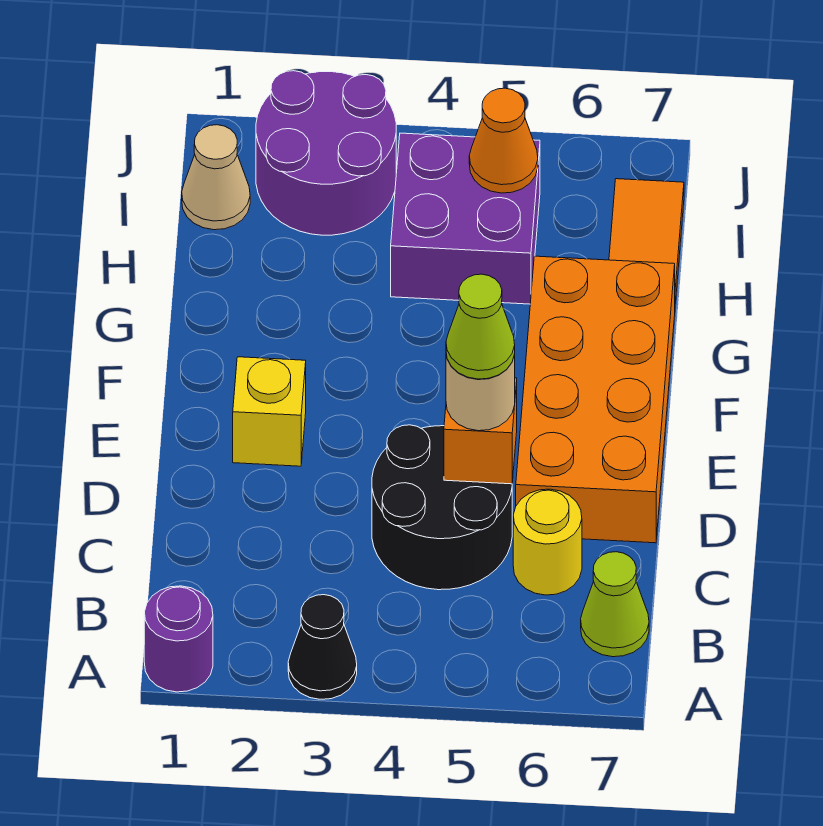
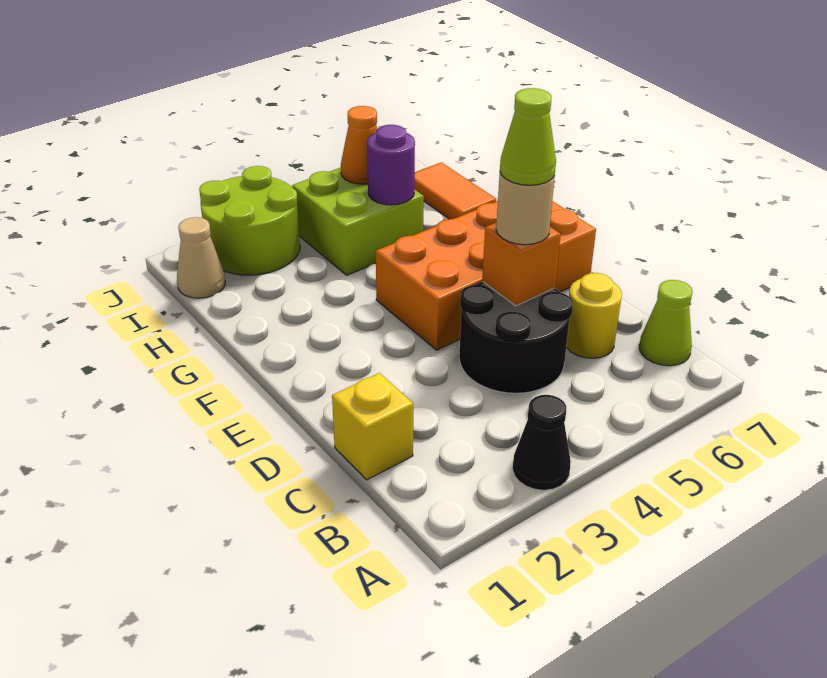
purple 1x1 round brick [144,586,213,692] -> purple 1x1 round brick moved to [367,125,415,205]
orange 2x4 brick [516,256,675,543] -> orange 2x4 brick turned to [376,201,596,350]
yellow 1x1 brick [233,357,306,466] -> yellow 1x1 brick moved to [332,373,413,480]
purple 2x2 brick [391,133,540,304] -> lime 2x2 brick [292,168,424,275]
purple 2x2 round brick [256,71,396,235] -> lime 2x2 round brick [199,166,300,275]

